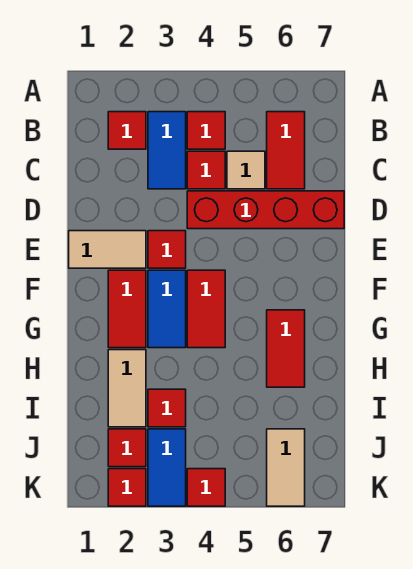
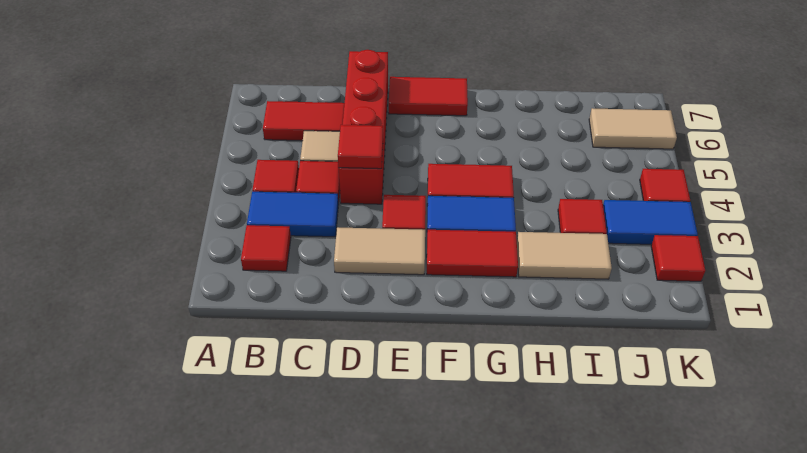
tan 1x2 tile [69,231,146,268] -> tan 1x2 tile turned to [334,227,425,275]
red 1x2 tile [267,310,305,387] -> red 1x2 tile moved to [389,77,468,116]
red 1x1 tile [108,429,146,467] -> red 1x1 tile moved to [338,125,383,169]

